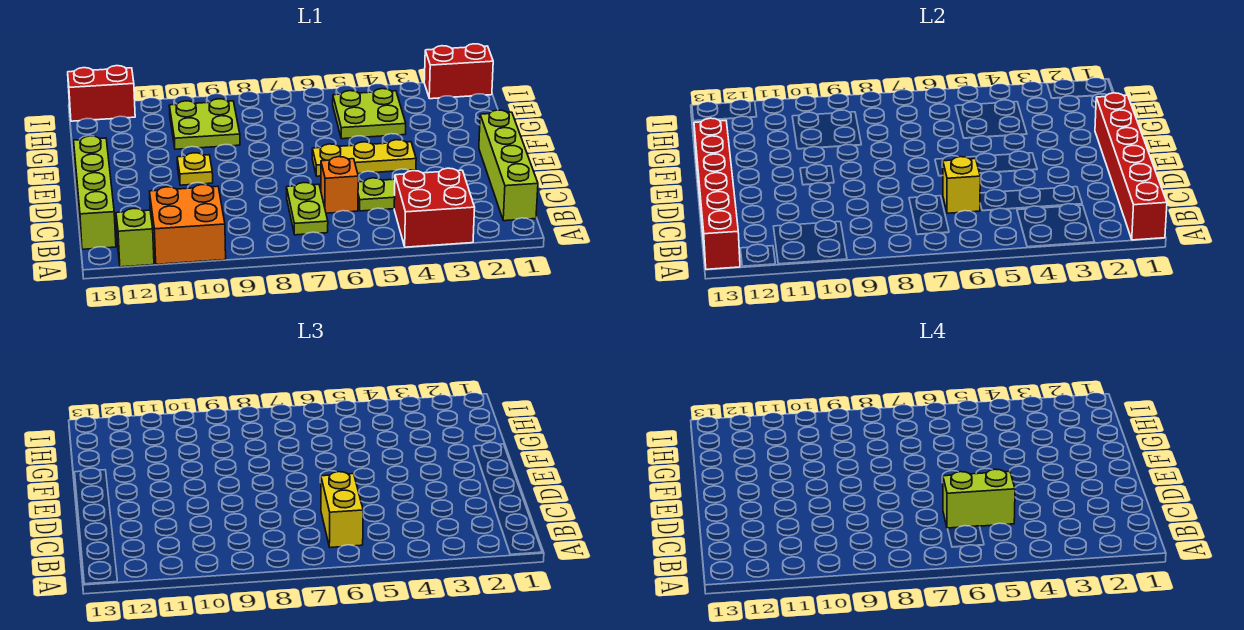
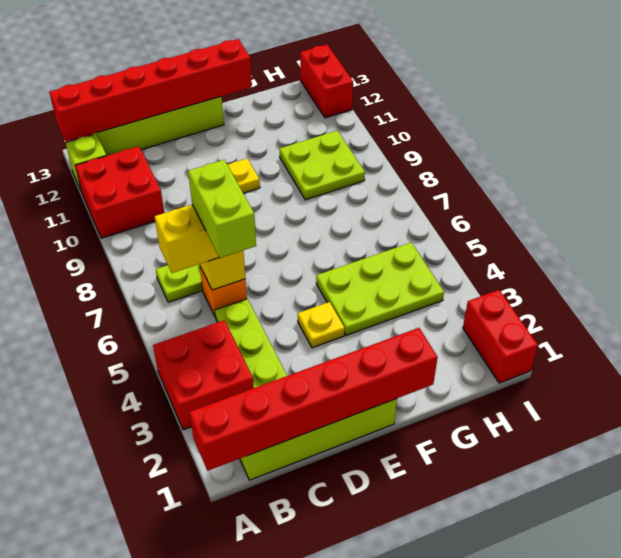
orange 2x2 brick [150,185,226,264] -> red 2x2 brick [75,146,164,238]
yellow 1x3 plate [312,140,416,176] -> yellow 1x1 plate [298,302,345,348]
lime 2x2 plate [333,89,406,139] -> lime 2x3 plate [316,243,444,335]

